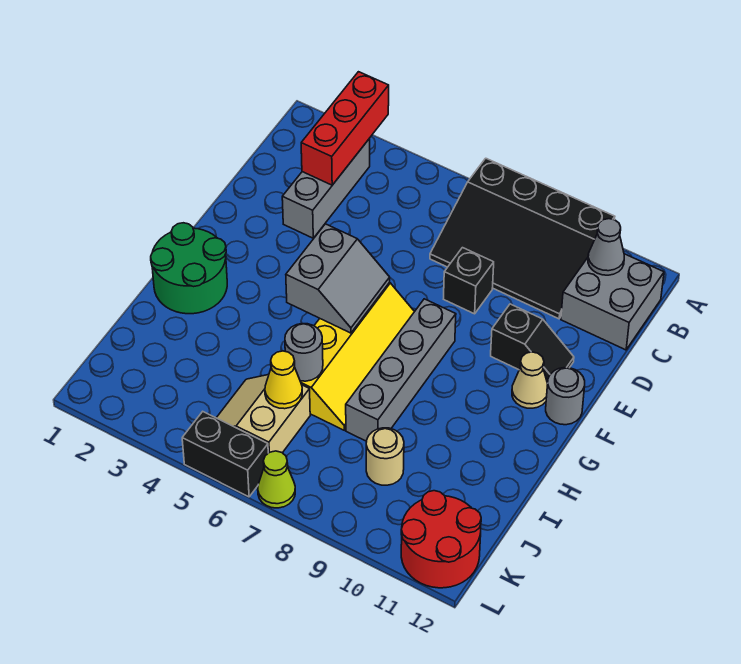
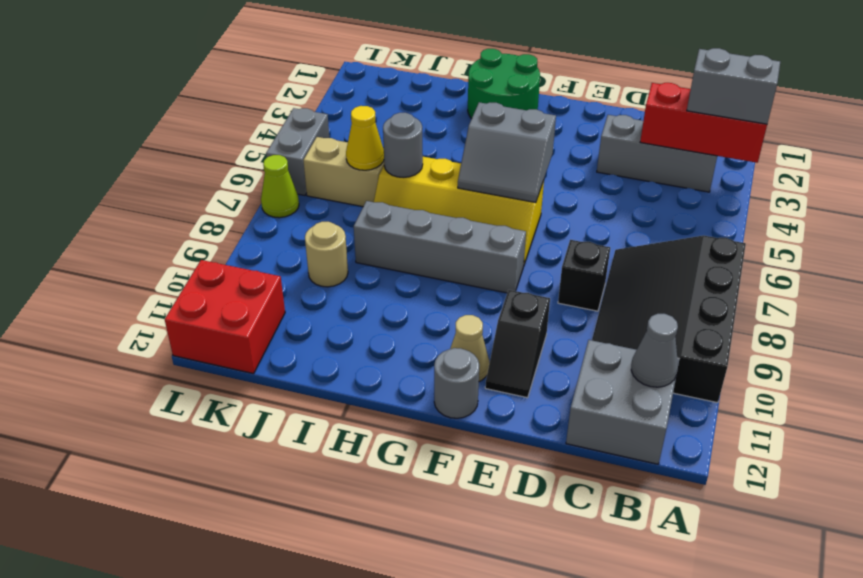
none -> grey 1x2 brick [687,48,780,124]
red 2x2 round brick [401,491,481,588] -> red 2x2 brick [165,260,285,374]
black 1x2 brick [182,412,268,497] -> grey 1x2 brick [266,108,329,196]

